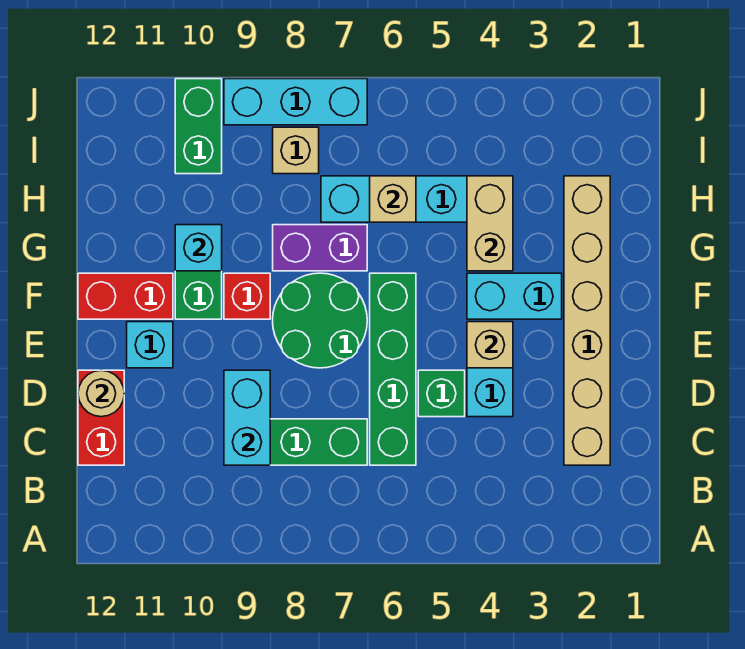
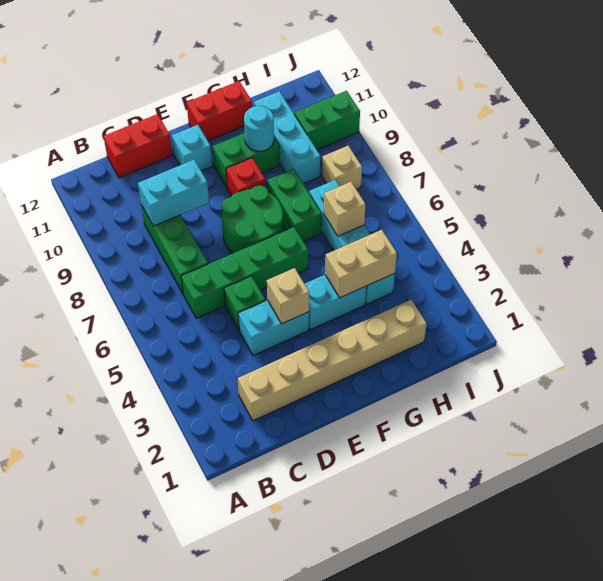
tan 1x1 round brick [78,370,124,417] -> none
cyan 1x2 brick [467,273,562,319] -> cyan 1x2 brick turned to [305,275,367,330]
red 1x2 brick [78,273,173,319] -> red 1x2 brick turned to [187,81,252,141]
purple 1x2 brick [273,225,367,271] -> green 1x2 brick [267,169,322,241]
cyan 1x1 brick [175,225,222,271] -> cyan 1x1 round brick [244,106,274,151]
cyan 1x3 brick [224,79,367,125] -> cyan 1x3 brick moved to [254,91,321,184]

